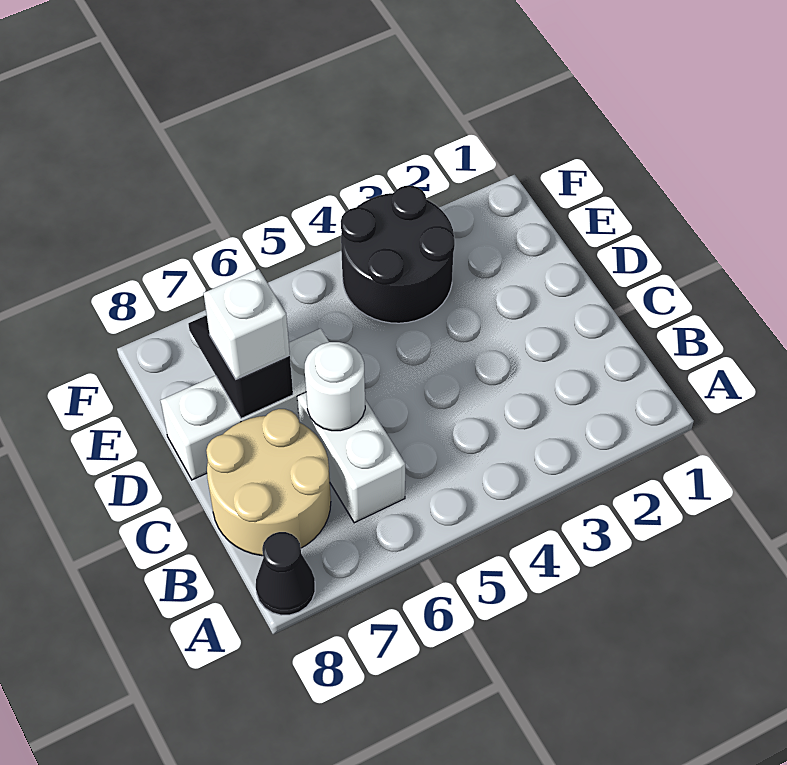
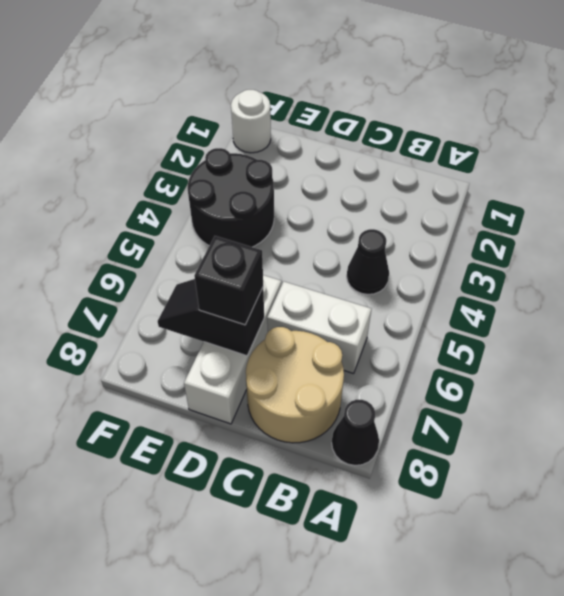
none -> black 1x1 cone [347,229,389,294]
white 1x1 round brick [305,342,365,431] -> white 1x1 round brick moved to [231,90,271,153]
white 1x1 brick [204,269,290,379] -> black 1x1 brick [194,236,263,325]

